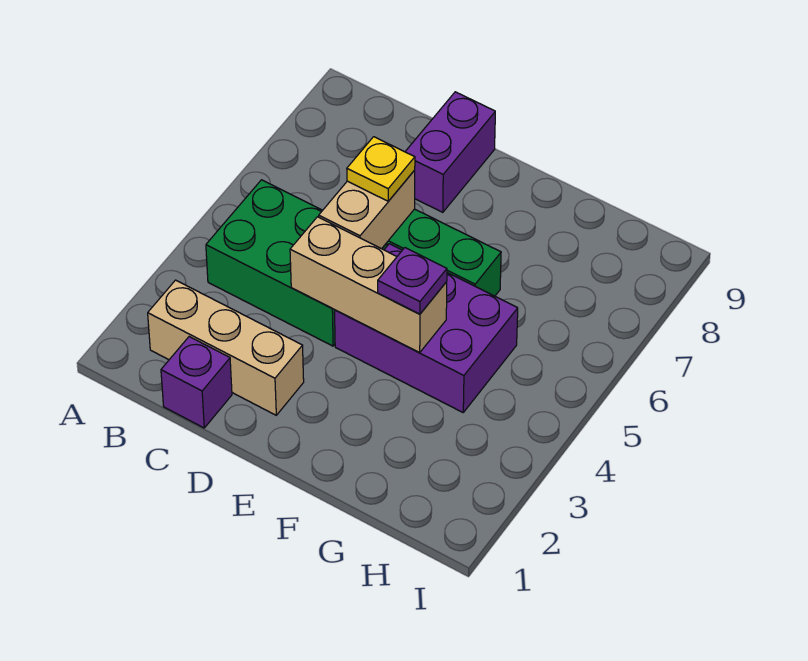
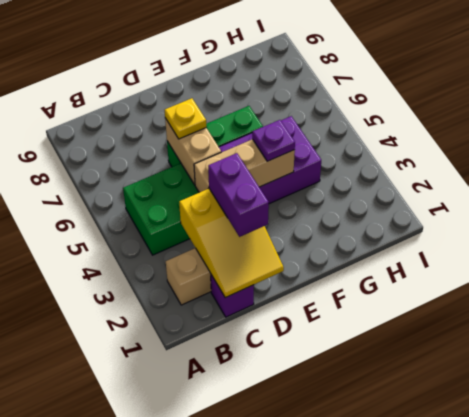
none -> yellow 2x3 slope [179,188,284,298]
purple 1x2 brick [405,92,495,212] -> purple 1x2 brick moved to [208,153,269,237]

